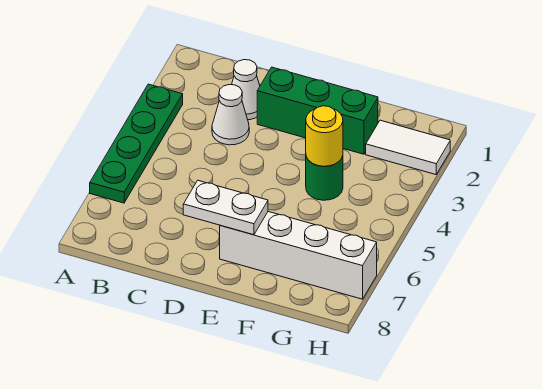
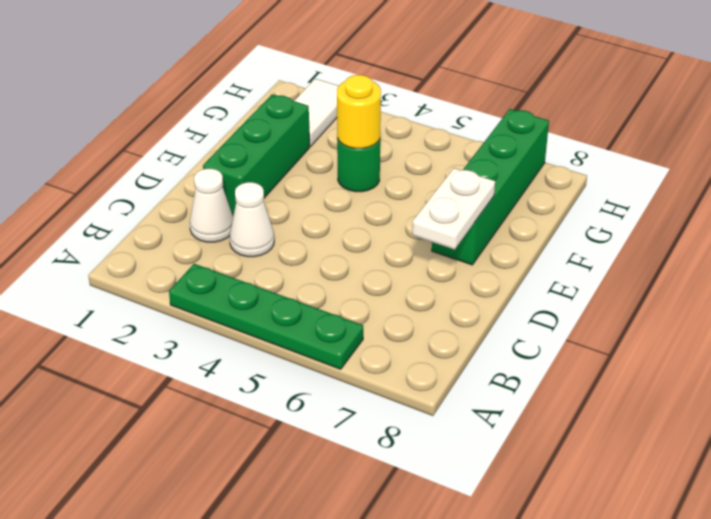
white 1x4 brick [220,212,377,299] -> green 1x4 brick [432,109,549,265]

